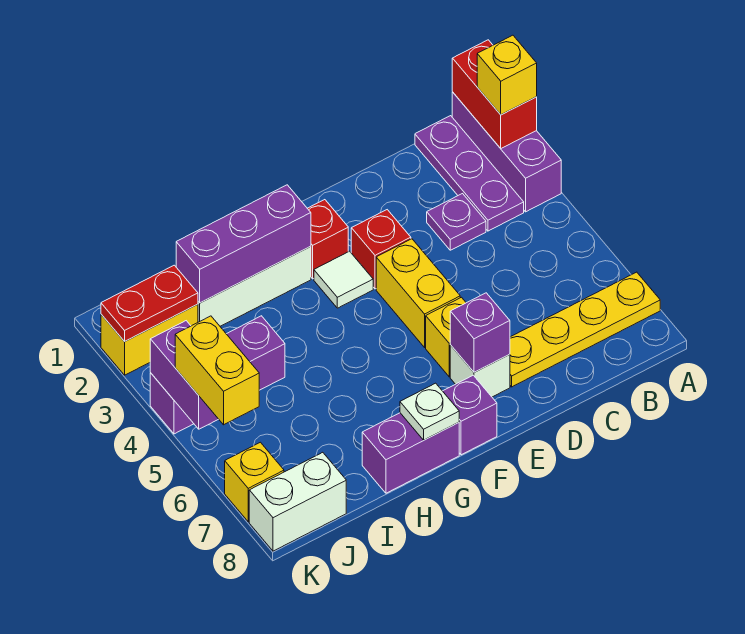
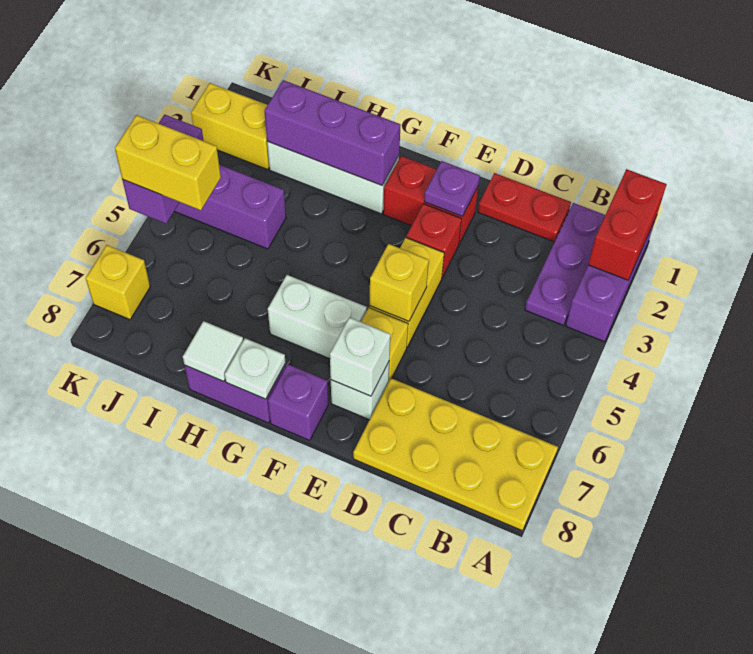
yellow 1x1 brick [477,35,537,115] -> yellow 1x1 brick moved to [370,244,429,321]
yellow 1x4 plate [510,272,660,387] -> yellow 2x4 plate [353,378,558,531]
purple 1x1 plate [427,194,486,250] -> purple 1x1 plate moved to [424,161,480,217]
purple 1x1 brick [450,293,510,372] -> white 1x1 brick [330,317,391,396]
red 1x1 brick [307,200,348,279] -> red 1x2 brick [383,156,478,244]
white 1x1 tile [314,251,373,308] -> white 1x1 tile moved to [183,321,243,381]
red 1x2 plate [101,265,198,342] -> red 1x2 plate moved to [478,173,571,242]
white 1x2 brick [249,452,346,551] -> white 1x2 brick moved to [268,275,367,359]
yellow 1x2 brick [175,316,259,425] -> yellow 1x2 brick turned to [115,115,221,210]

